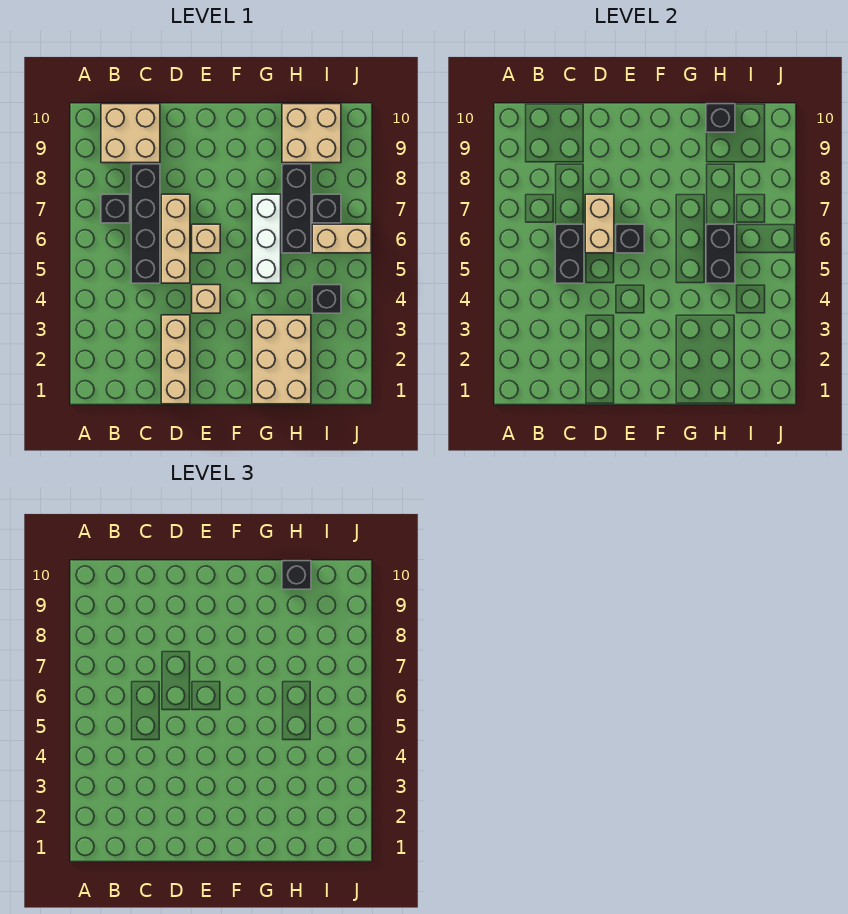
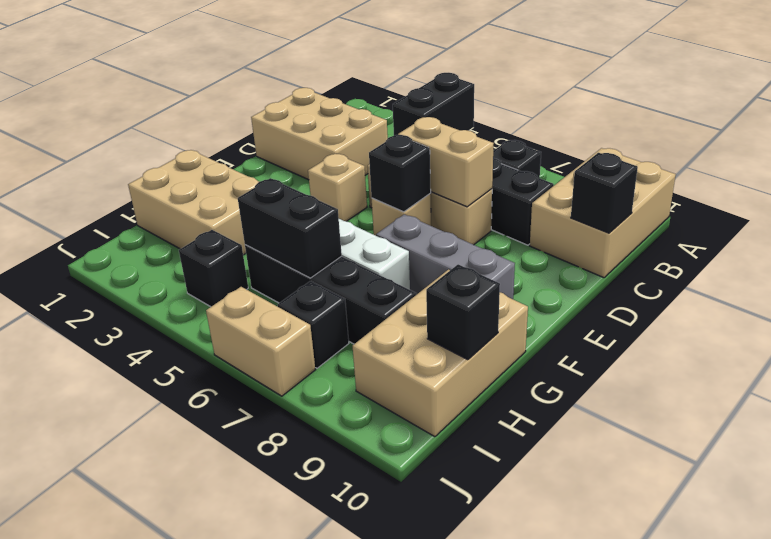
tan 2x2 brick [101,104,160,163] -> tan 2x3 brick [530,148,676,278]
black 1x2 brick [555,224,584,283] -> black 1x2 brick turned to [393,73,474,135]
tan 1x3 brick [161,315,190,404] -> tan 2x3 brick [251,88,388,180]
none -> grey 1x3 brick [376,214,515,299]
black 1x3 brick [282,164,311,253] -> black 1x4 brick [245,245,416,344]
tan 2x2 brick [282,104,341,163] -> tan 2x3 brick [353,270,528,437]
black 1x1 brick [282,561,311,589] -> black 1x1 brick moved to [571,153,638,233]
tan 1x2 brick [312,224,371,253] -> tan 1x2 brick turned to [206,287,315,396]

